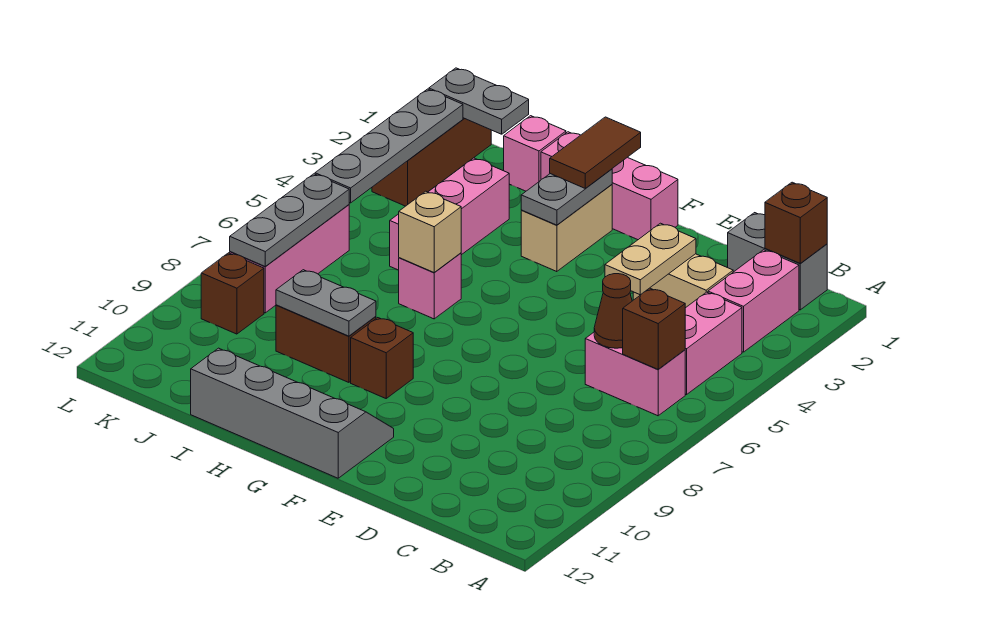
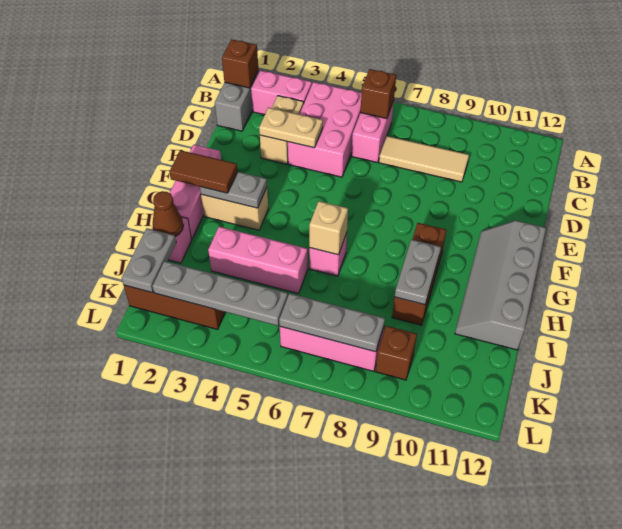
pink 1x2 brick [685,292,742,395] -> pink 2x3 brick [288,82,362,177]
brown 1x1 cone [594,274,632,348] -> brown 1x1 cone moved to [153,191,183,236]
none -> tan 1x3 tile [379,136,469,182]

